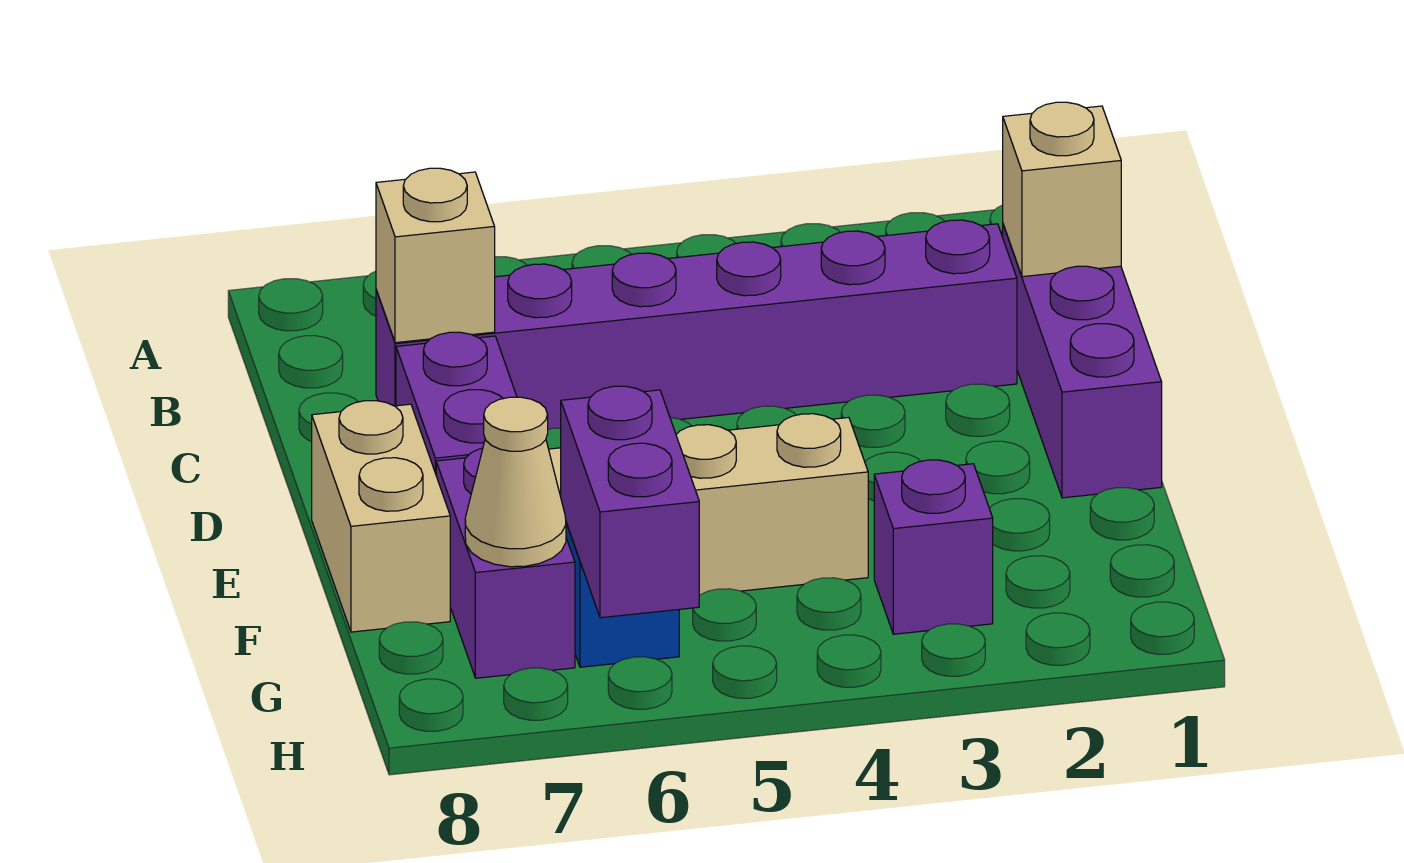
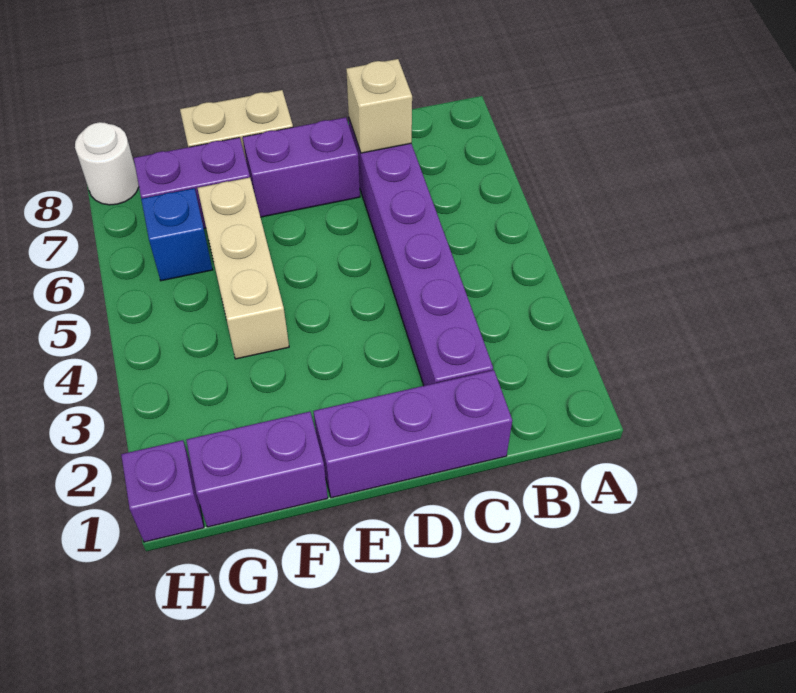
tan 1x1 brick [1003,102,1121,277] -> none
purple 1x1 brick [874,460,993,634] -> purple 1x1 brick moved to [121,440,204,542]
purple 1x2 brick [561,386,699,618] -> purple 1x2 brick moved to [186,412,328,527]
tan 1x1 cone [465,397,566,567] -> none
none -> white 1x1 round brick [75,122,139,205]

